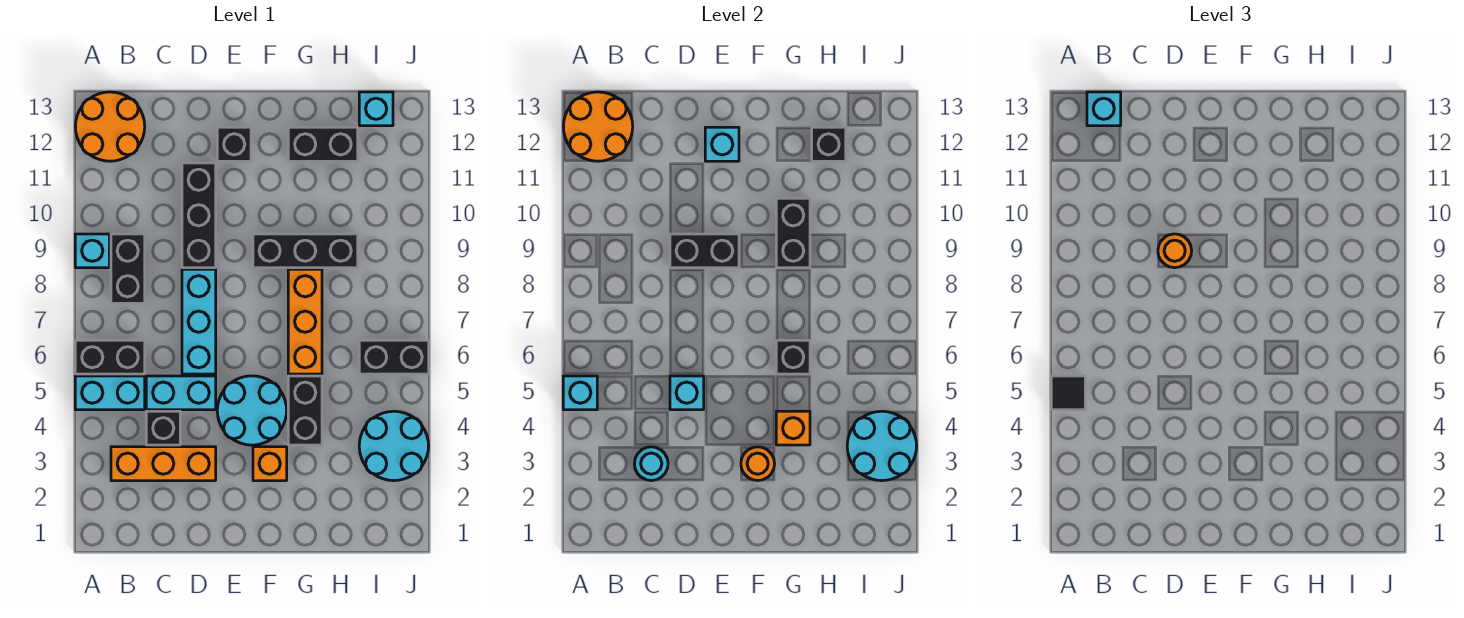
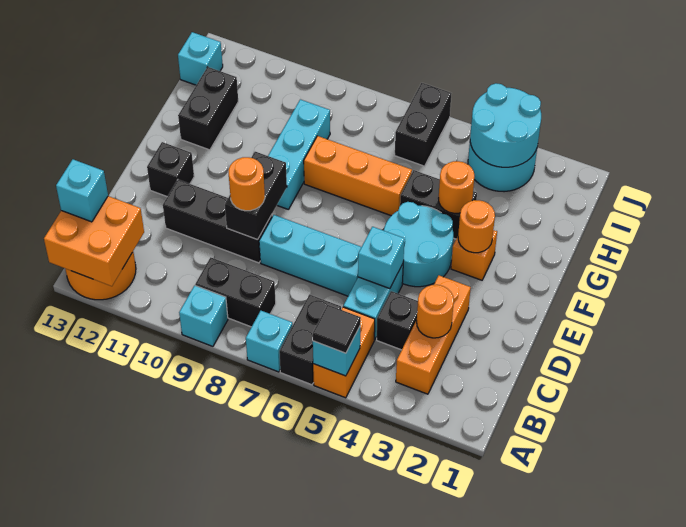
cyan 1x2 brick [75,376,145,410] -> orange 1x2 brick [313,307,375,398]
orange 2x2 round brick [563,92,633,161] -> orange 2x2 brick [44,196,144,286]
cyan 1x1 round brick [634,447,668,481] -> orange 1x1 round brick [417,285,454,338]
cyan 1x1 brick [705,127,739,161] -> cyan 1x1 brick moved to [246,311,293,372]
black 1x3 brick [253,234,358,268] -> cyan 1x3 brick [268,99,330,210]
orange 1x1 brick [776,411,810,445] -> orange 1x1 round brick [439,161,474,213]
black 1x1 brick [776,340,810,374] -> none
black 1x2 brick [776,198,810,268] -> none
black 1x1 brick [812,127,846,161] -> none

